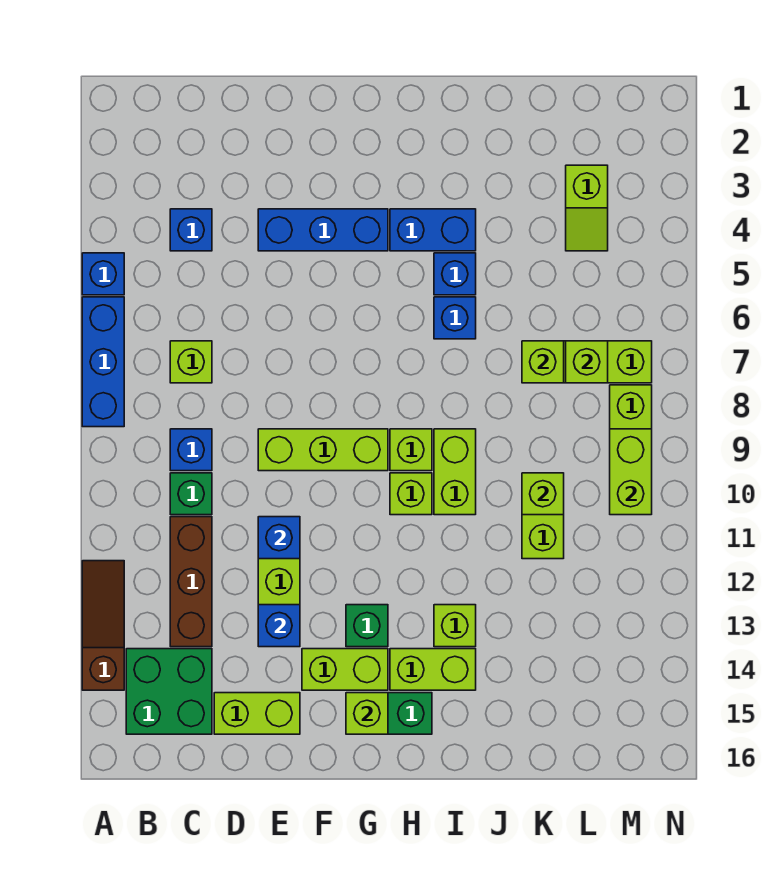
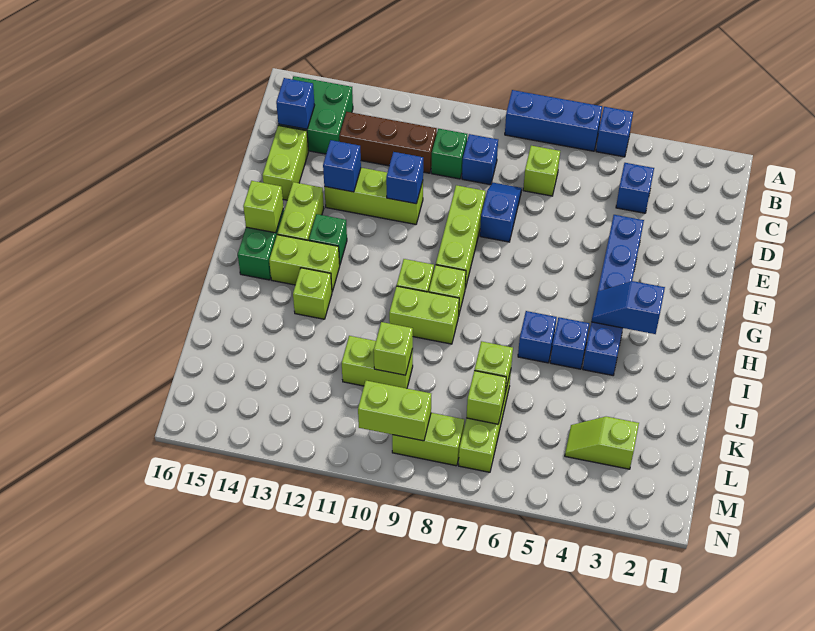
brown 1x3 slope [82,561,124,690] -> none
none -> blue 1x1 brick [276,78,315,129]
none -> blue 1x2 slope [480,182,522,242]
none -> blue 1x2 slope [591,281,665,334]
lime 1x2 brick [390,649,476,690] -> lime 1x2 brick turned to [269,235,340,292]

